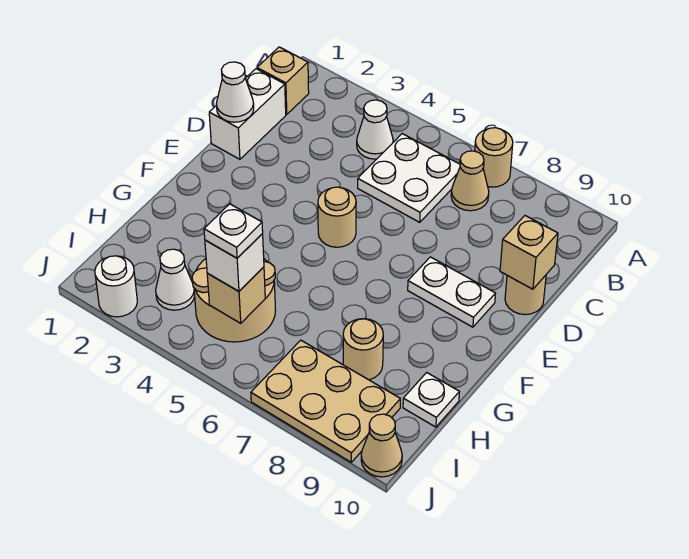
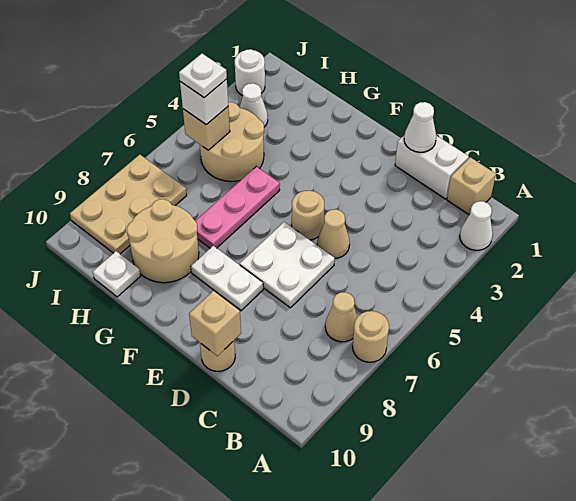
white 1x1 cone [357,100,393,159] -> white 1x1 cone moved to [460,201,493,250]
white 2x2 plate [358,134,460,222] -> white 2x2 plate moved to [240,222,335,308]
white 1x2 plate [408,257,496,327] -> white 1x2 plate turned to [191,246,263,311]
none -> pink 1x3 plate [196,166,280,248]
tan 1x1 round brick [343,319,383,380] -> tan 2x2 round brick [127,199,199,283]
tan 1x1 cone [361,414,402,477] -> tan 1x1 cone moved to [317,209,350,258]

